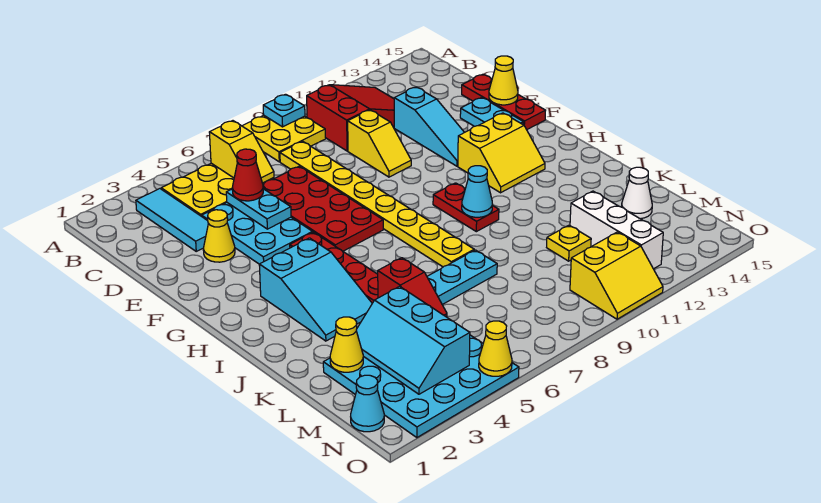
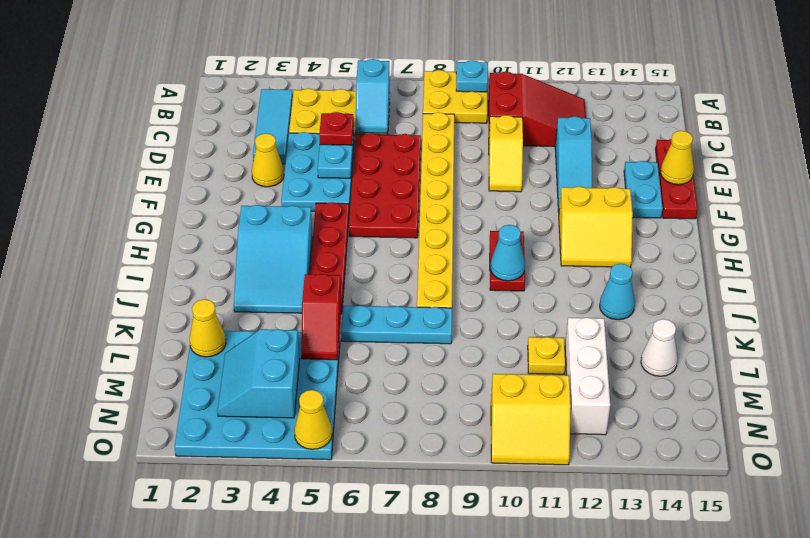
yellow 1x2 slope [209,121,274,183] -> cyan 1x2 slope [356,59,390,134]
red 1x1 cone [232,149,263,201] -> red 1x1 plate [319,112,354,145]
cyan 2x3 slope [356,286,470,394] -> cyan 2x2 slope [217,329,300,418]
cyan 1x1 cone [351,375,384,432] -> cyan 1x1 cone moved to [600,264,635,320]

